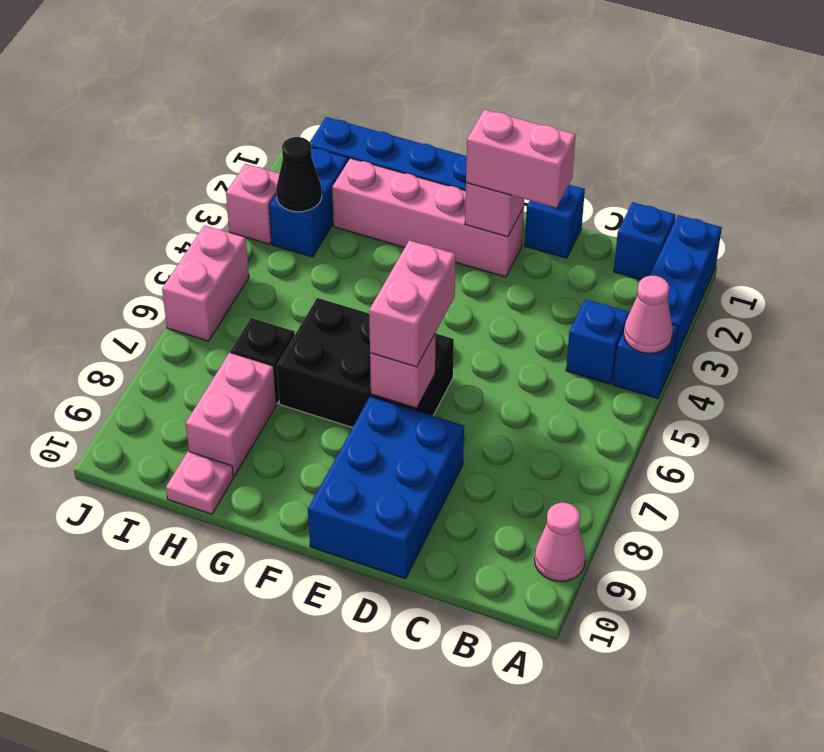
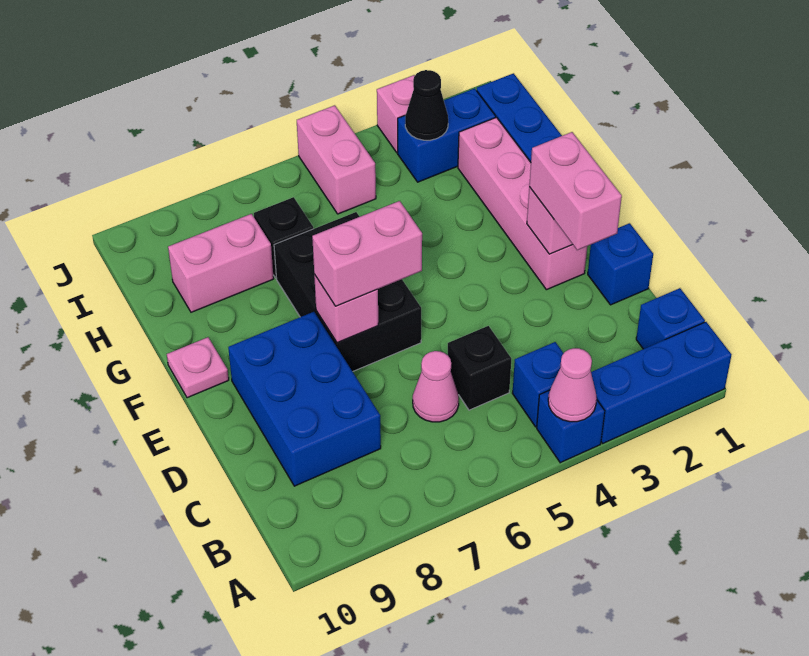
pink 1x1 cone [534,503,586,581] -> pink 1x1 cone moved to [413,351,459,422]
none -> black 1x1 brick [448,326,511,410]
blue 2x3 brick [308,396,464,579] -> blue 2x3 brick turned to [228,312,381,486]
pink 1x1 plate [166,452,233,514] -> pink 1x1 plate moved to [167,337,229,398]
pink 1x2 brick [162,225,249,341] -> pink 1x2 brick turned to [297,105,376,214]

